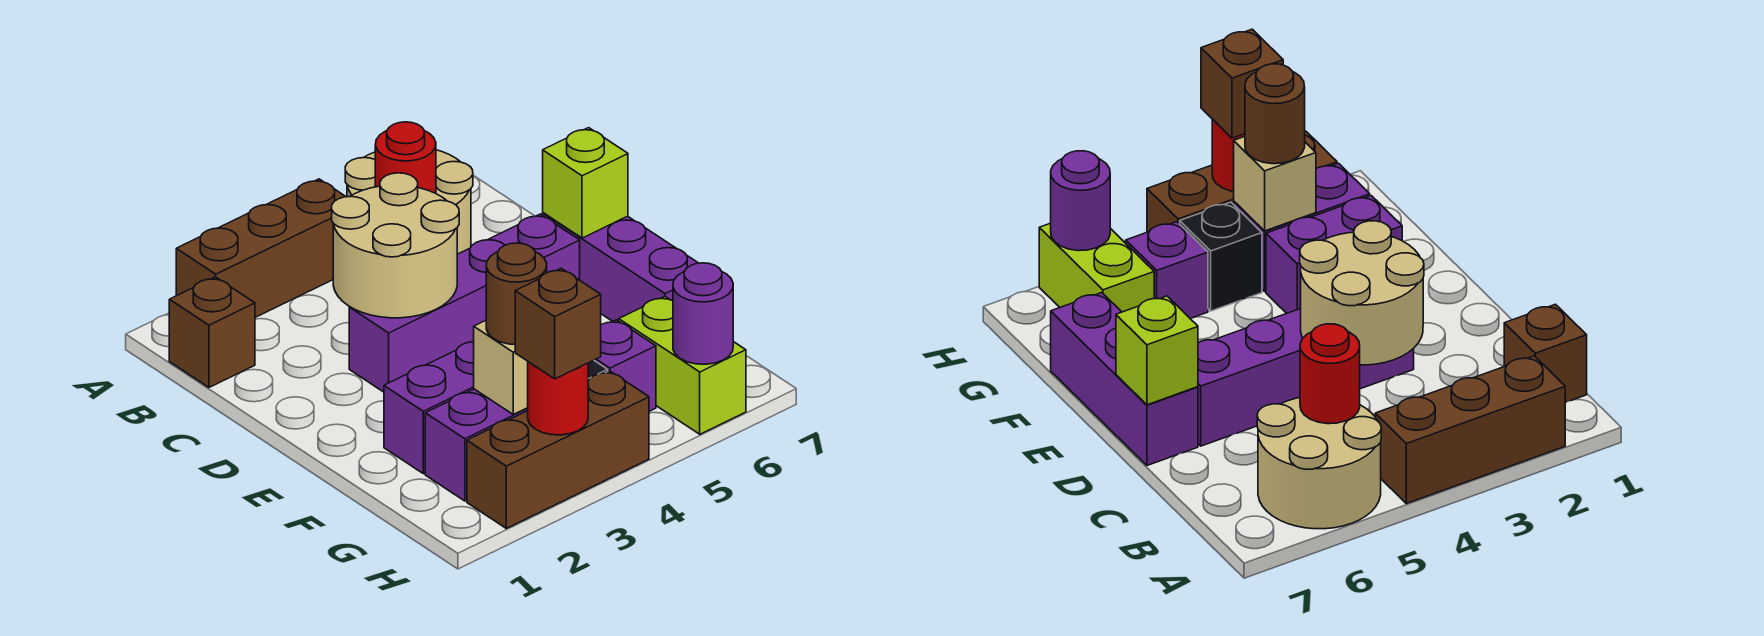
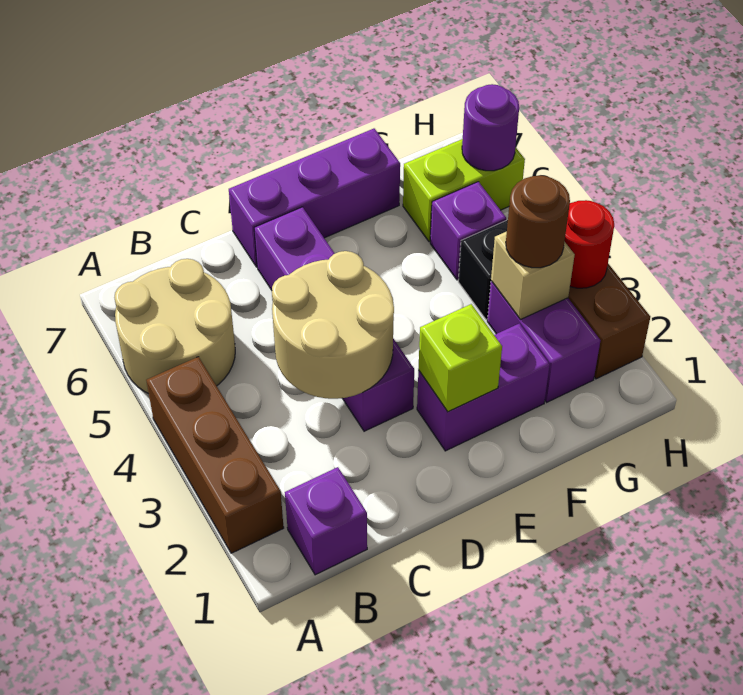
brown 1x1 brick [169,277,255,387] -> purple 1x1 brick [285,467,367,575]
red 1x1 round brick [375,122,436,193] -> none
lime 1x1 brick [543,128,628,238] -> lime 1x1 brick moved to [418,304,502,412]
purple 1x2 brick [384,342,474,474] -> purple 1x2 brick turned to [417,324,550,451]
brown 1x1 brick [515,268,601,379] -> none

